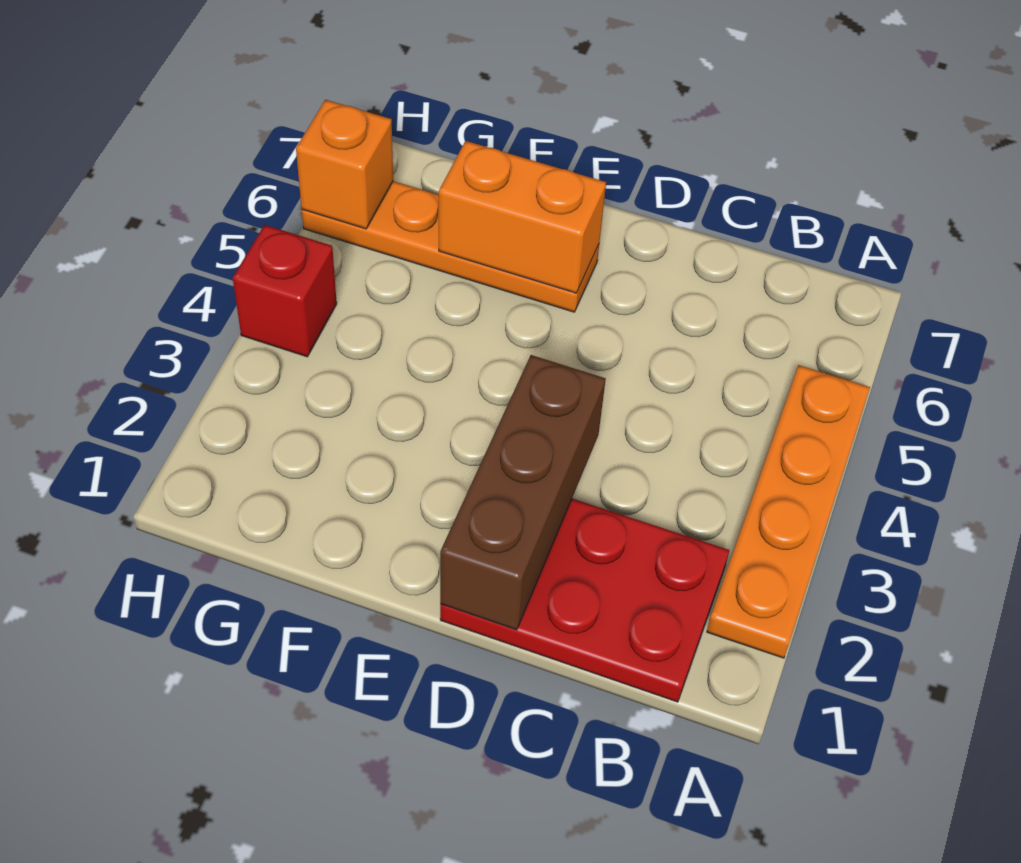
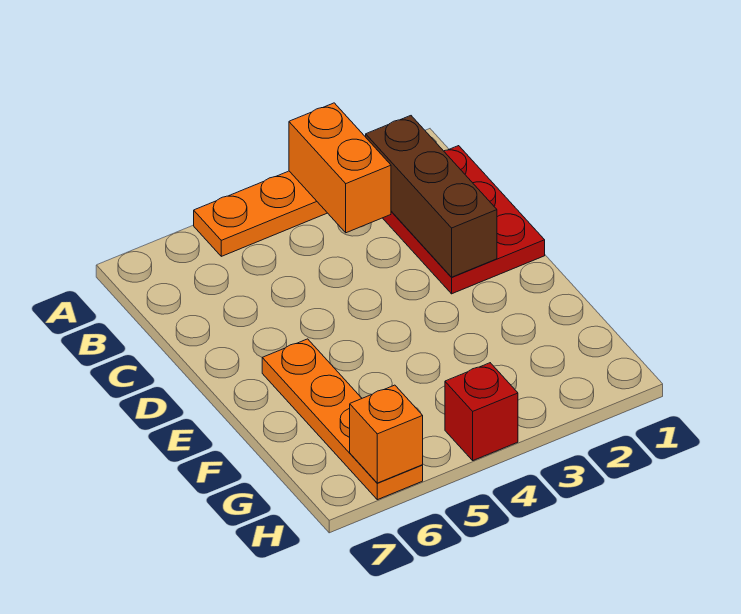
brown 1x3 brick [440,355,606,630] -> brown 1x3 brick turned to [366,116,497,277]
orange 1x2 brick [439,141,606,293] -> orange 1x2 brick moved to [289,103,391,233]

